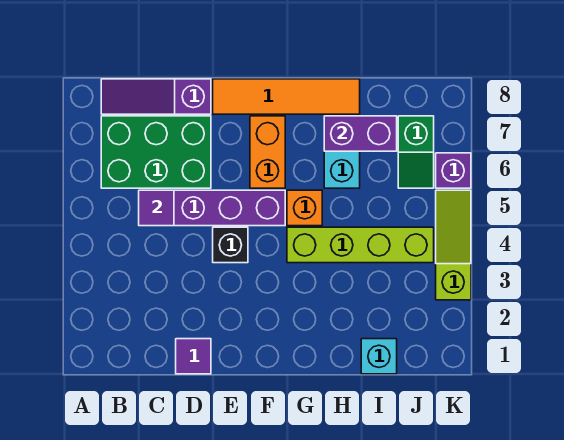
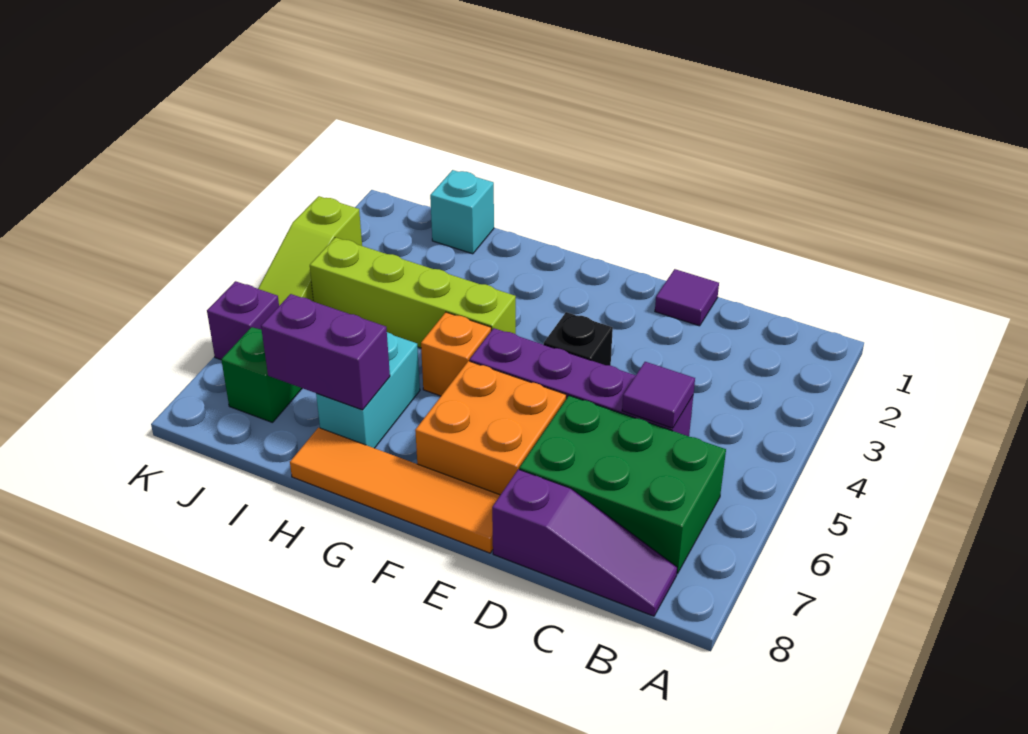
orange 1x2 brick [250,116,285,188] -> orange 2x2 brick [415,361,566,495]

